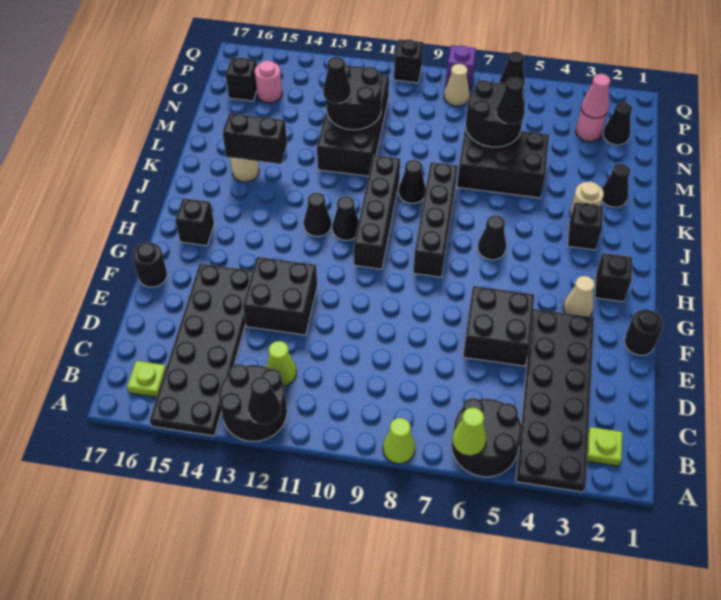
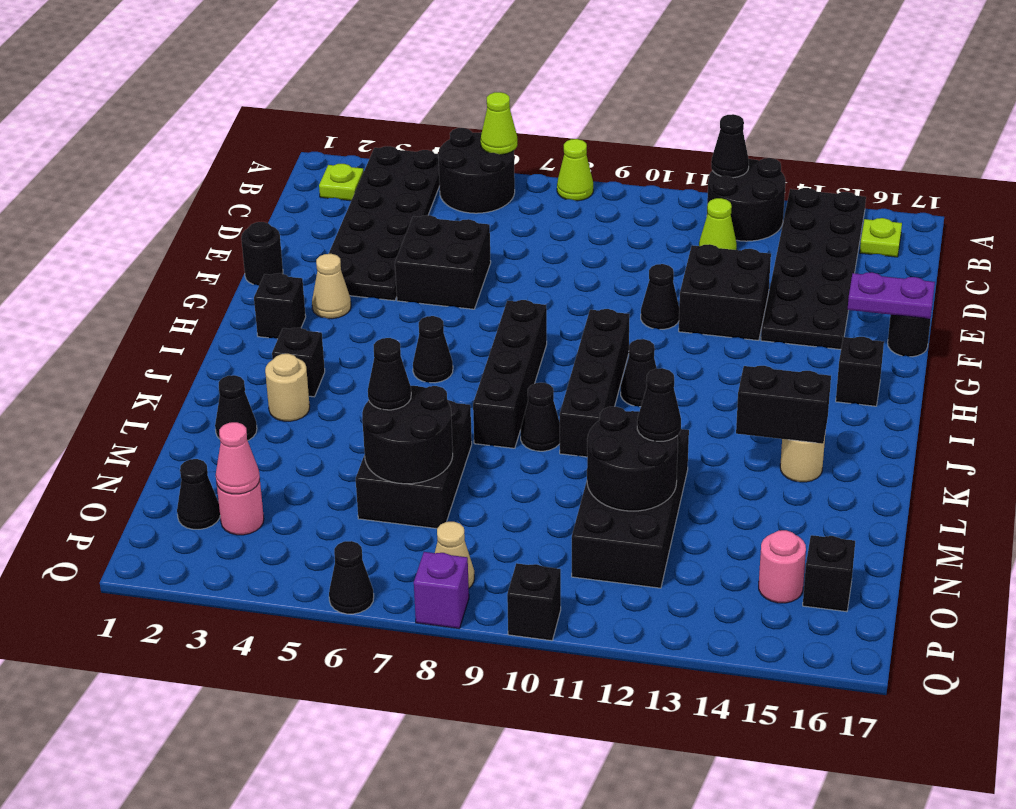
none -> purple 1x2 plate [848,272,935,319]
black 1x1 cone [304,193,331,237] -> black 1x1 cone moved to [641,264,679,329]
black 2x3 brick [457,125,549,198] -> black 2x3 brick turned to [356,400,472,529]

